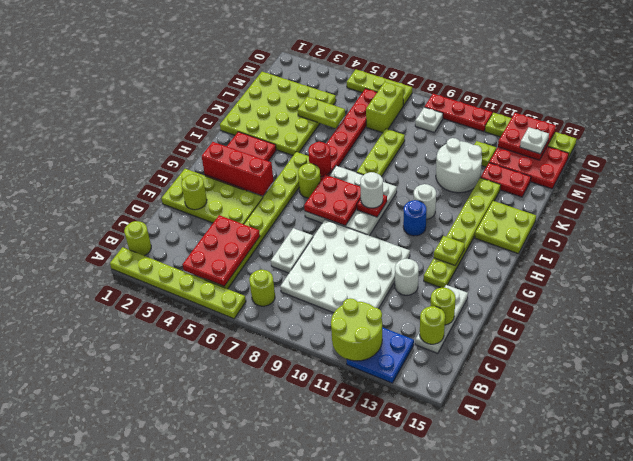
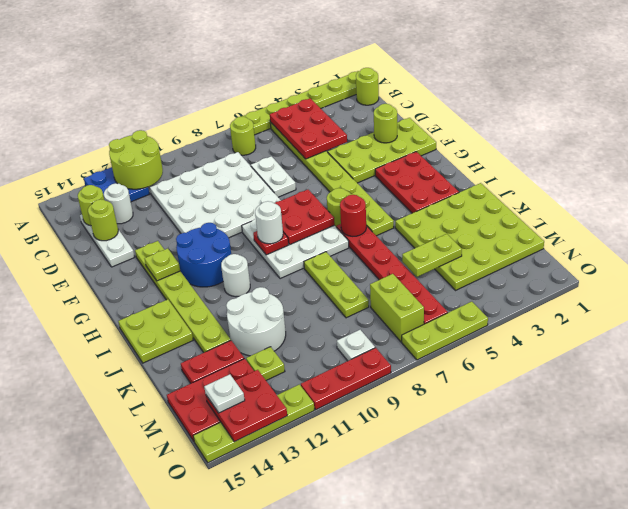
white 1x1 round brick [395,259,419,295] -> white 1x1 round brick moved to [104,183,133,224]
red 1x3 brick [202,142,273,196] -> none
blue 1x1 round brick [403,200,426,236] -> blue 2x2 round brick [176,223,231,287]

